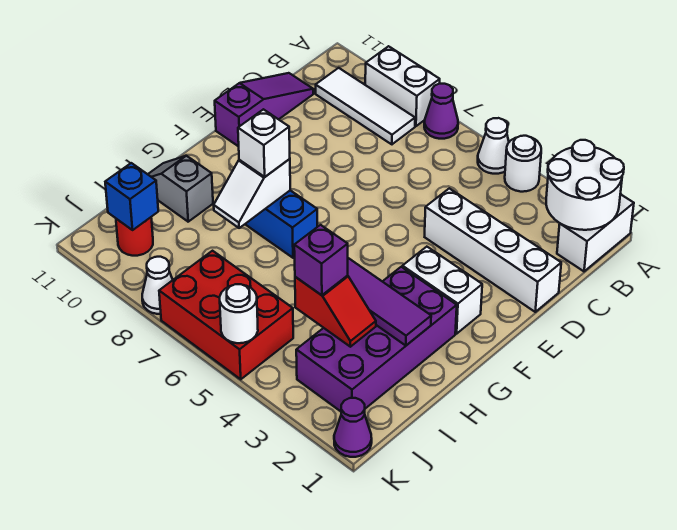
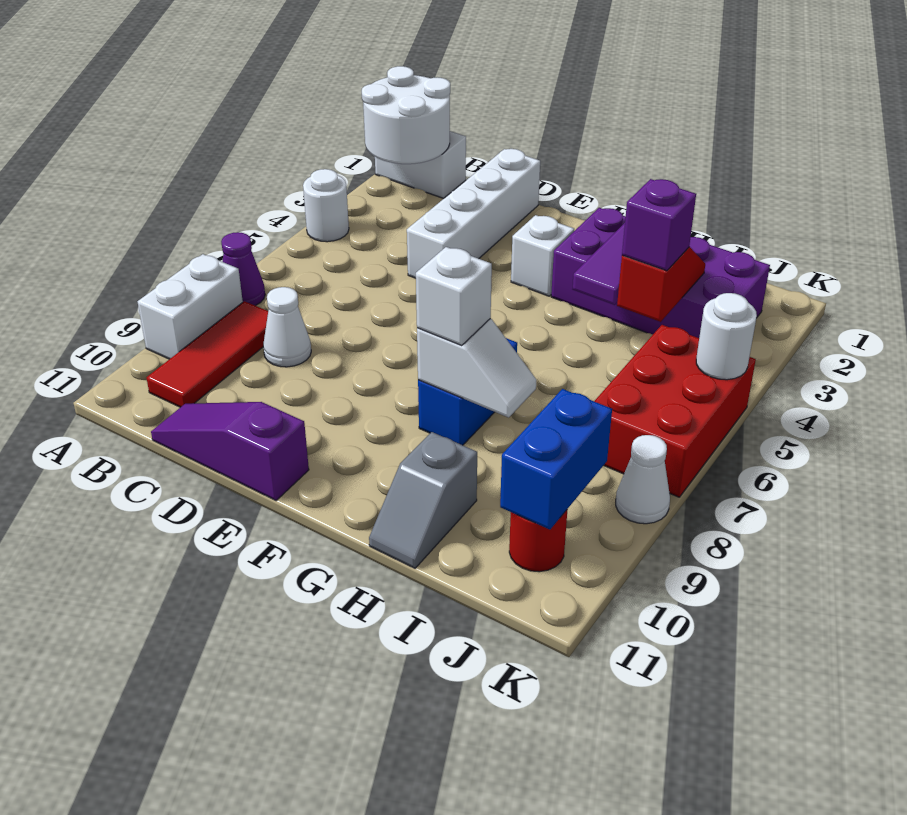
white 1x1 cone [478,118,509,174] -> white 1x1 cone moved to [263,287,311,367]
white 1x3 tile [316,68,415,144] -> red 1x3 tile [147,301,268,407]
white 1x2 brick [402,247,482,334] -> white 1x1 brick [511,215,574,296]
blue 1x1 brick [105,163,158,230] -> blue 1x2 brick [500,389,612,530]
purple 1x1 cone [334,398,372,457] -> none

